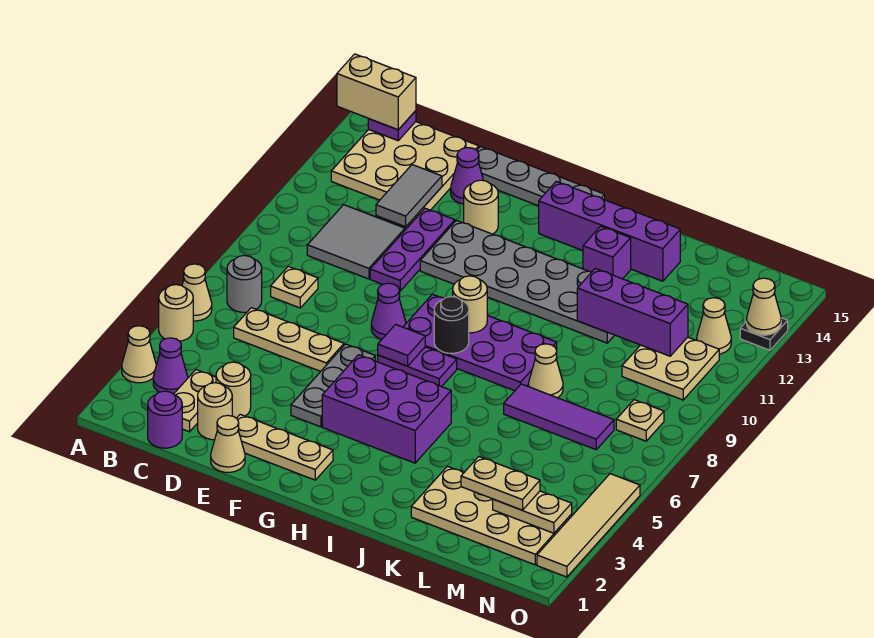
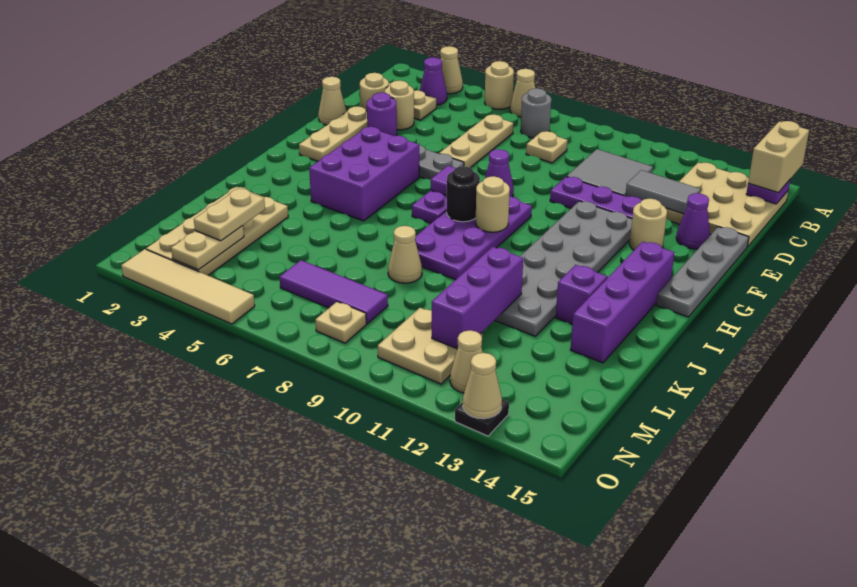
purple 1x1 round brick [148,391,182,448] -> purple 1x1 round brick moved to [367,93,397,136]
purple 1x3 tile [504,384,614,450] -> purple 1x3 tile turned to [280,260,388,324]

